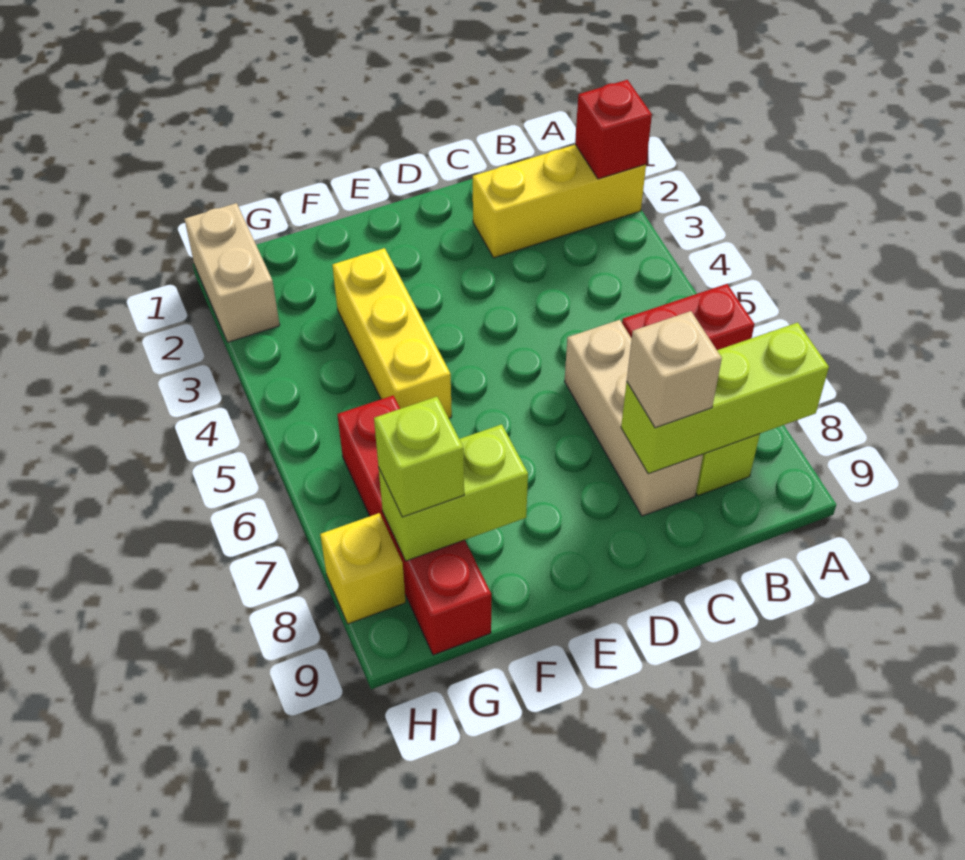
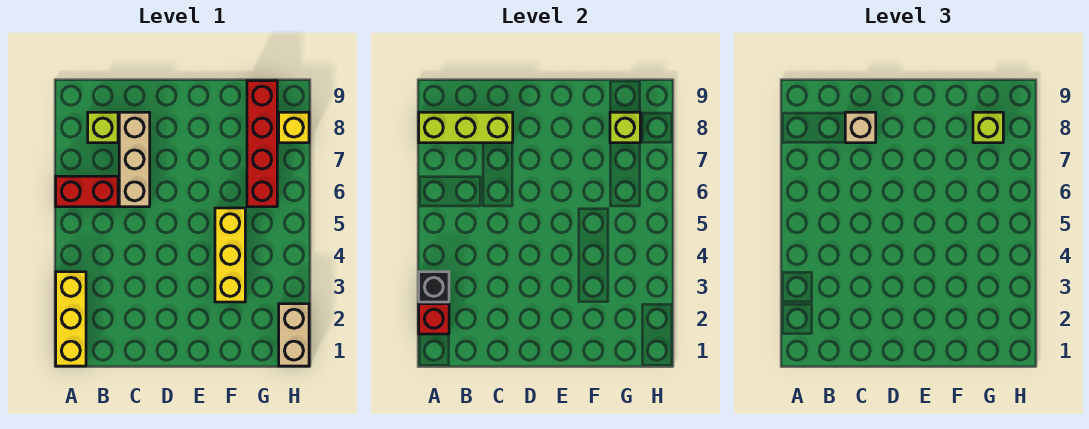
yellow 1x3 brick [473,145,646,258] -> yellow 1x3 brick turned to [56,272,86,366]
none -> black 1x1 brick [419,272,449,302]
lime 1x2 brick [379,424,528,561] -> lime 1x1 brick [610,112,640,143]

